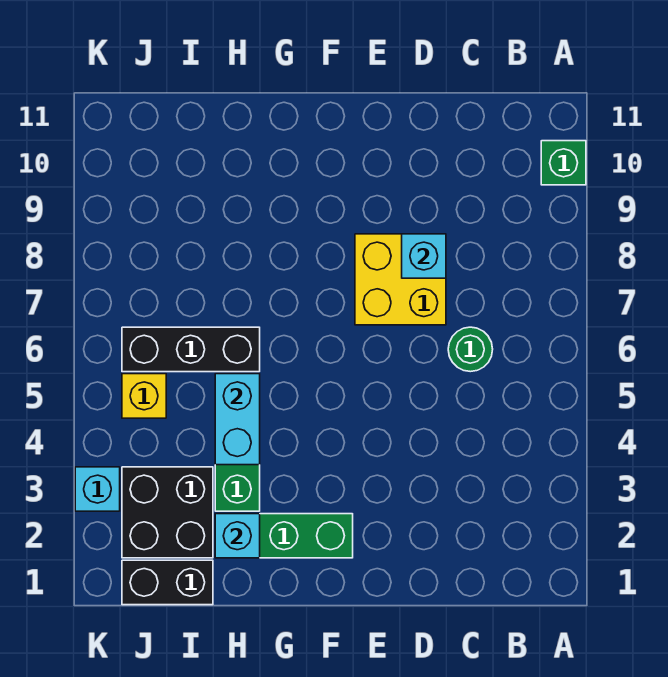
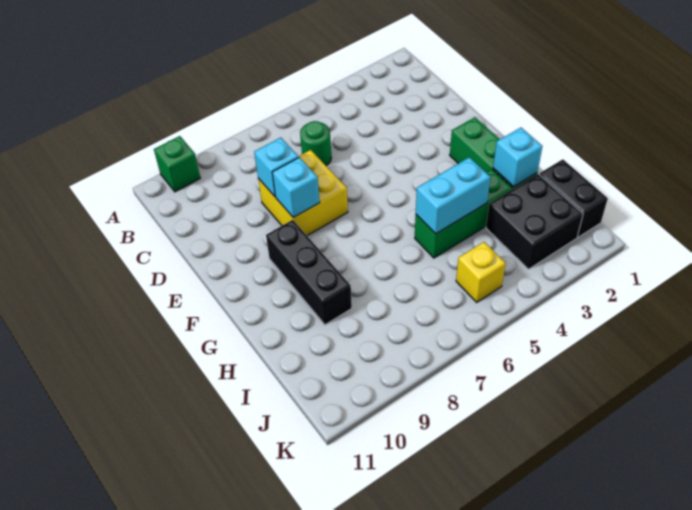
black 1x3 brick [122,327,260,372] -> black 1x3 brick moved to [266,220,352,325]
cyan 1x1 brick [75,467,120,511] -> cyan 1x1 brick moved to [272,157,320,217]

